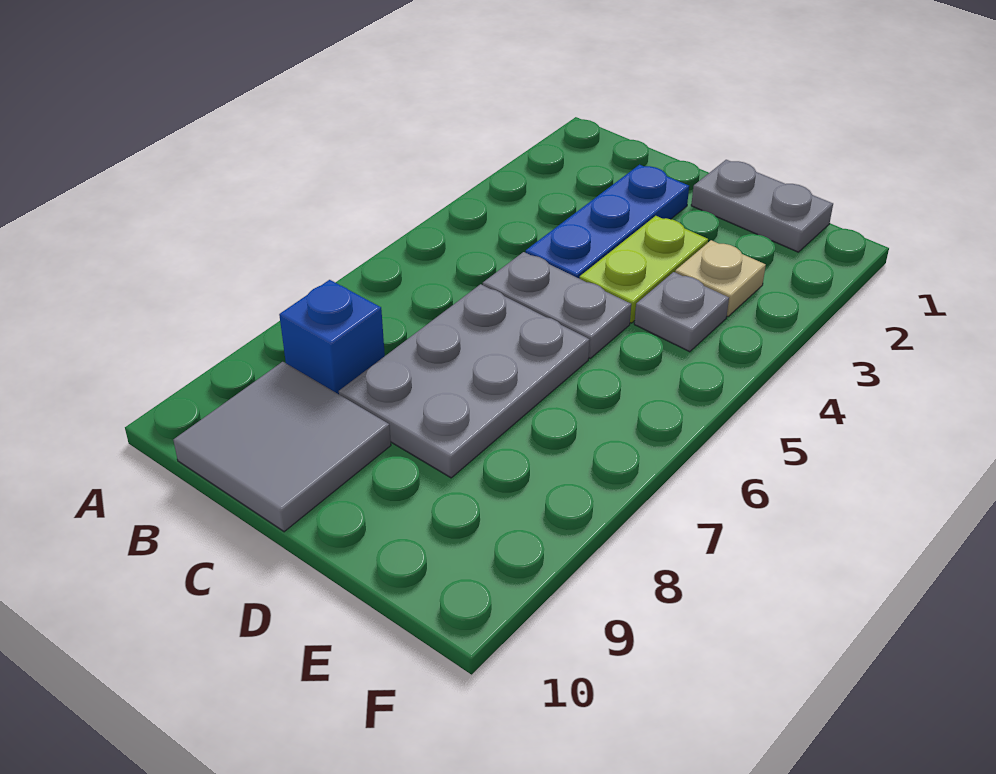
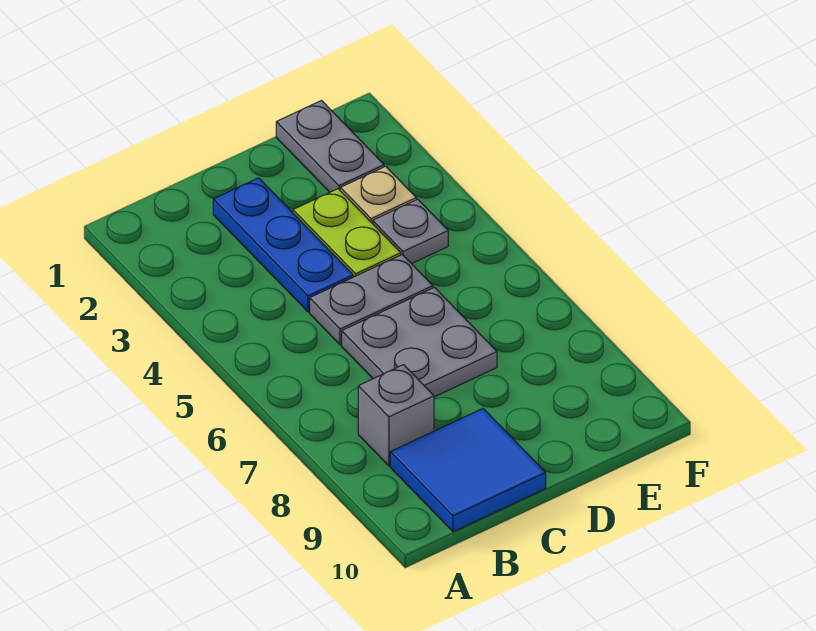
blue 1x1 brick [279,280,385,394] -> grey 1x1 brick [358,365,434,466]
grey 2x2 tile [173,362,391,532] -> blue 2x2 tile [390,409,546,532]
grey 2x3 plate [339,284,590,478] -> grey 2x2 plate [342,287,497,397]
grey 1x2 plate [691,160,833,252] -> grey 1x2 plate turned to [276,101,384,192]

